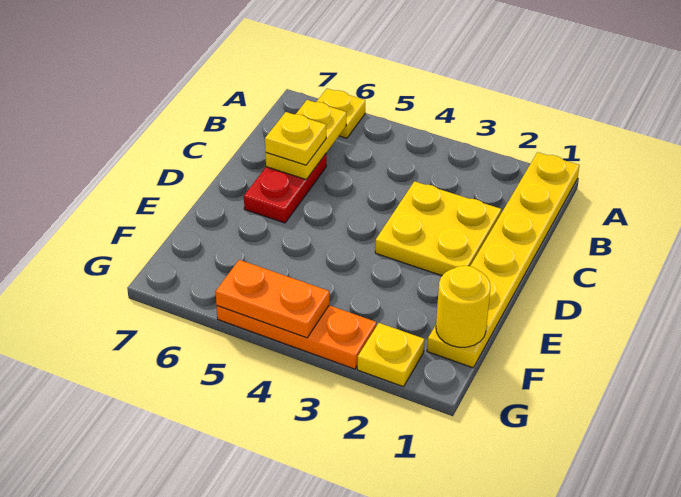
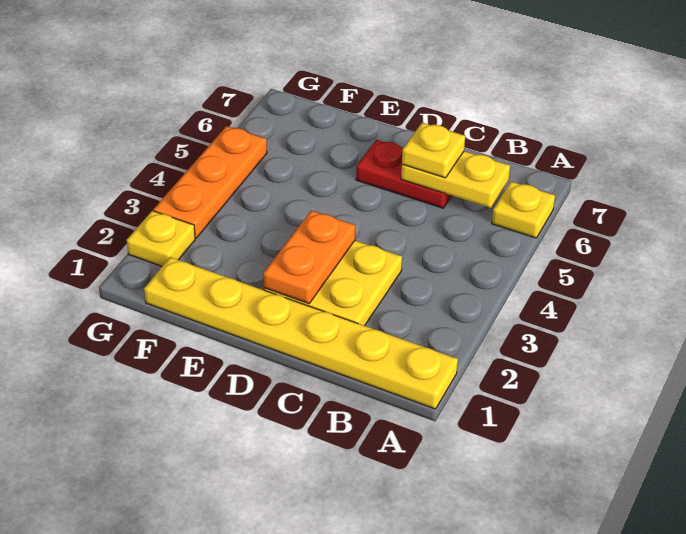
yellow 1x1 round brick [436,266,491,347] -> none
orange 1x2 plate [215,260,329,338] -> orange 1x2 plate moved to [263,211,355,304]

